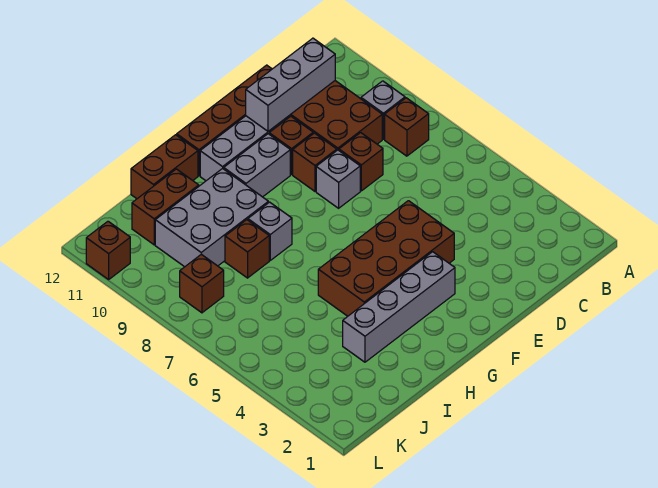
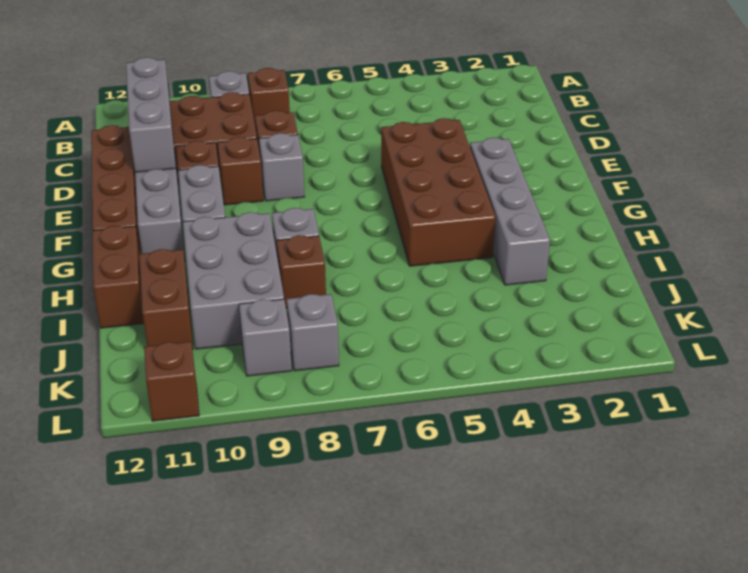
brown 1x1 brick [180,254,224,313] -> grey 1x1 brick [287,294,339,371]
none -> grey 1x1 brick [239,299,292,376]

